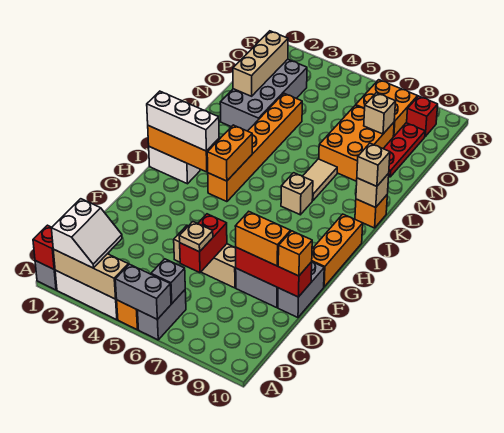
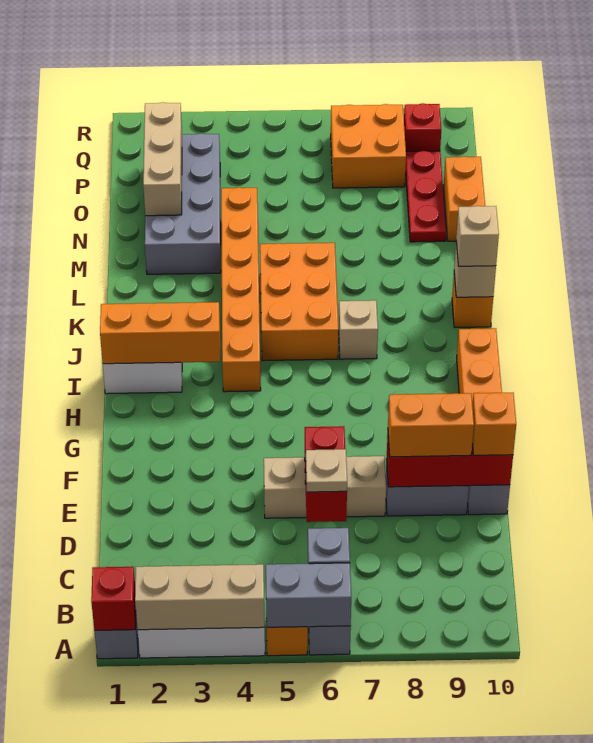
white 2x2 slope [51,199,122,268] -> none
white 1x3 brick [147,91,219,151] -> none
orange 1x2 brick [207,125,252,181] -> orange 1x2 brick moved to [444,156,485,241]
tan 1x2 tile [303,159,337,201] -> none
orange 2x3 brick [319,105,394,181] -> orange 2x3 brick moved to [260,243,339,361]
tan 1x1 brick [364,93,396,134] -> none

